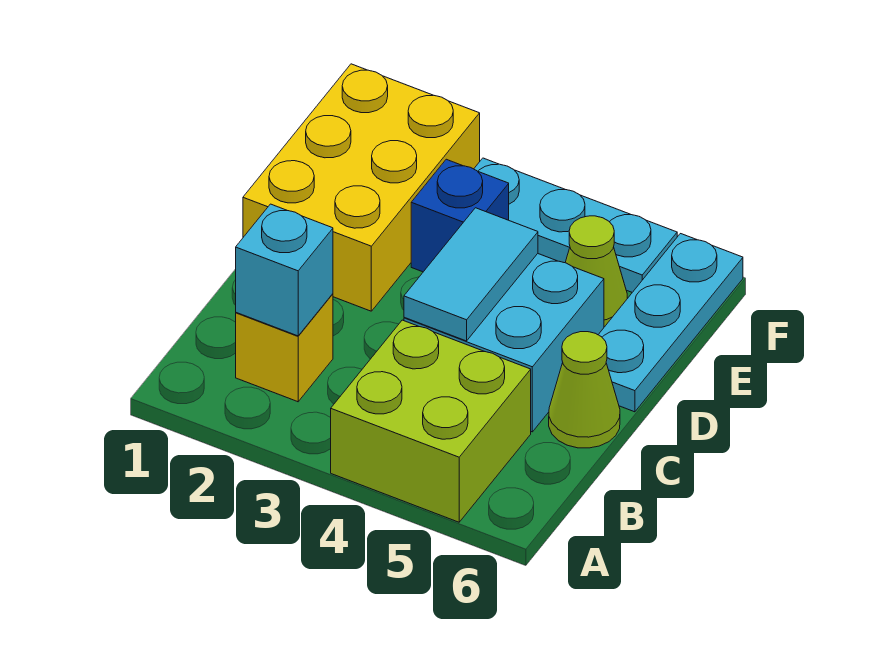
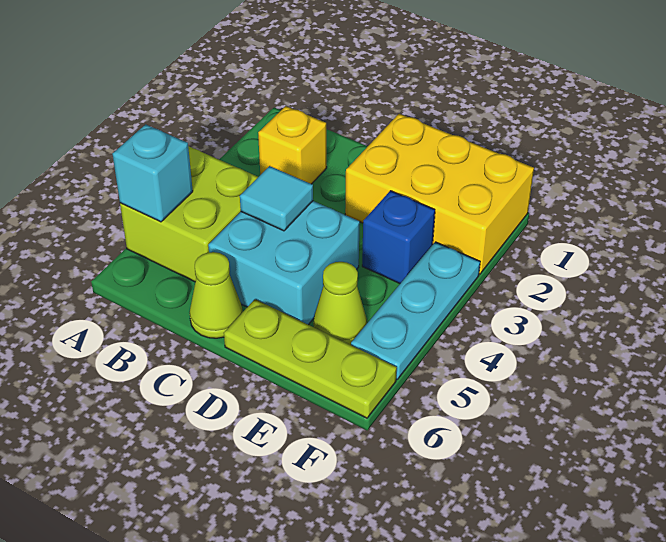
cyan 1x1 brick [236,204,333,336] -> cyan 1x1 brick moved to [113,124,193,222]
cyan 1x2 tile [404,208,538,341] -> cyan 1x1 tile [240,166,313,231]
cyan 1x3 plate [598,234,743,412] -> lime 1x3 plate [224,299,397,418]

